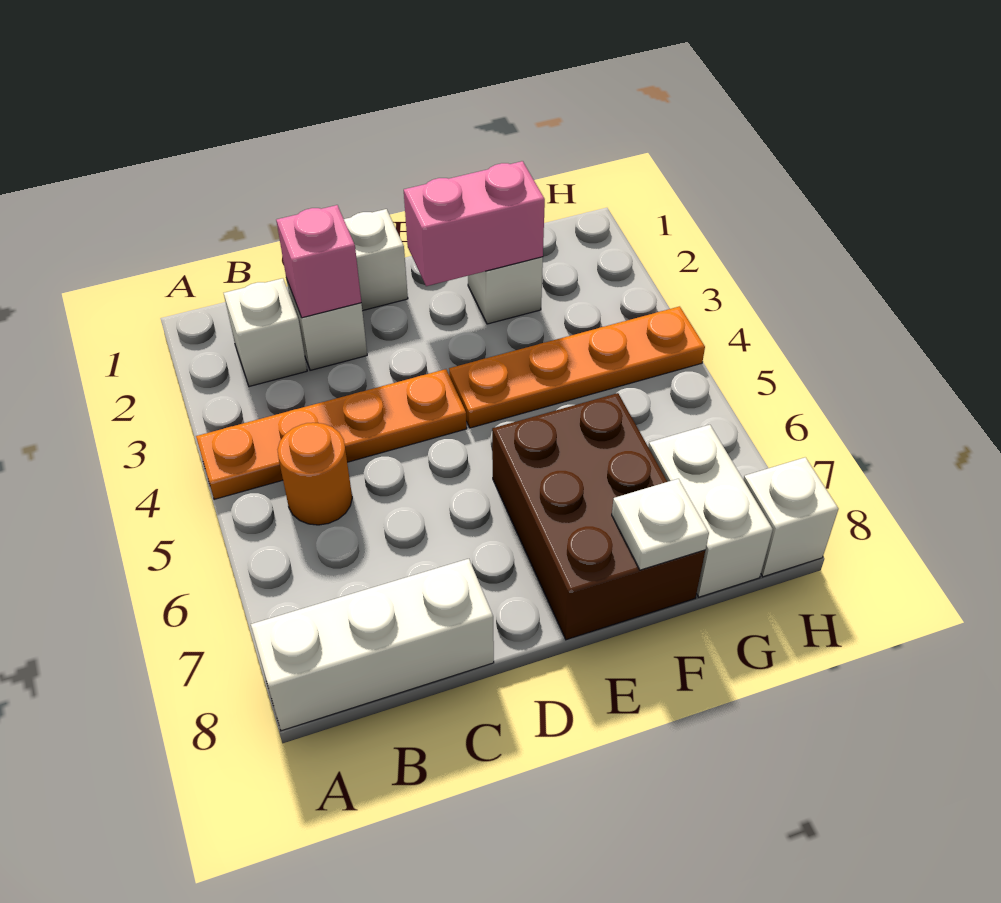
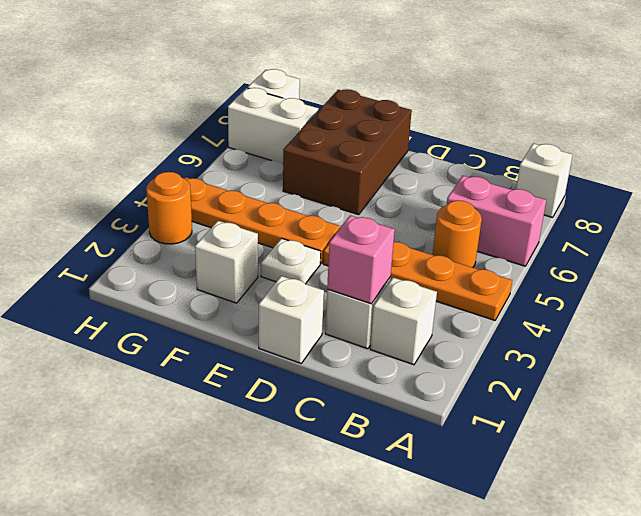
white 1x3 brick [251,559,494,731] -> white 1x1 brick [516,143,573,217]
pink 1x2 brick [404,161,545,286] -> pink 1x2 brick moved to [447,176,546,266]
white 1x1 plate [612,479,709,570] -> white 1x1 plate moved to [261,238,321,284]
white 1x2 brick [648,425,773,597] -> white 1x2 brick turned to [228,88,319,164]
none -> orange 1x1 round brick [146,172,192,244]

